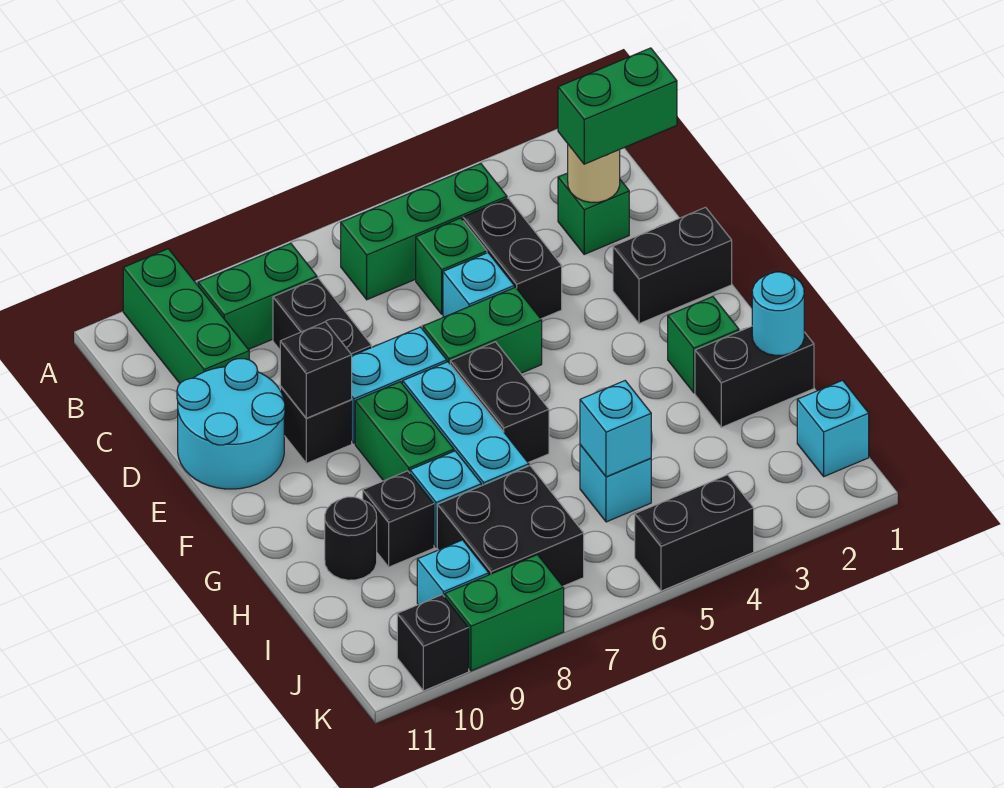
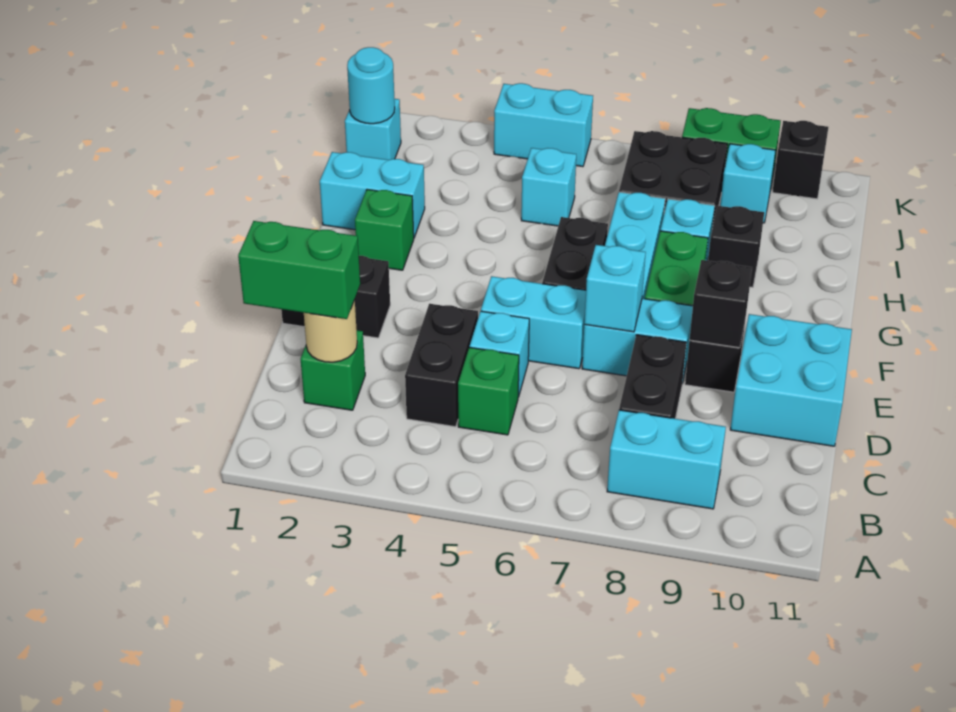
green 1x3 brick [123,249,249,383] -> none
green 1x3 brick [341,163,507,300] -> none
green 1x2 brick [198,243,317,350] -> cyan 1x2 brick [607,410,726,509]
cyan 2x2 round brick [177,359,285,489] -> cyan 2x2 brick [730,314,852,446]
green 1x2 brick [423,287,542,373] -> cyan 1x2 brick [481,276,586,369]
black 1x2 brick [695,326,814,427] -> cyan 1x2 brick [320,152,425,237]
cyan 1x1 round brick [752,272,804,355] -> cyan 1x1 round brick moved to [347,47,395,124]
black 1x1 round brick [325,497,377,580] -> none
cyan 1x1 brick [580,381,651,477] -> cyan 1x1 brick moved to [584,245,646,332]
black 1x2 brick [635,475,754,591] -> cyan 1x2 brick [494,83,593,167]

